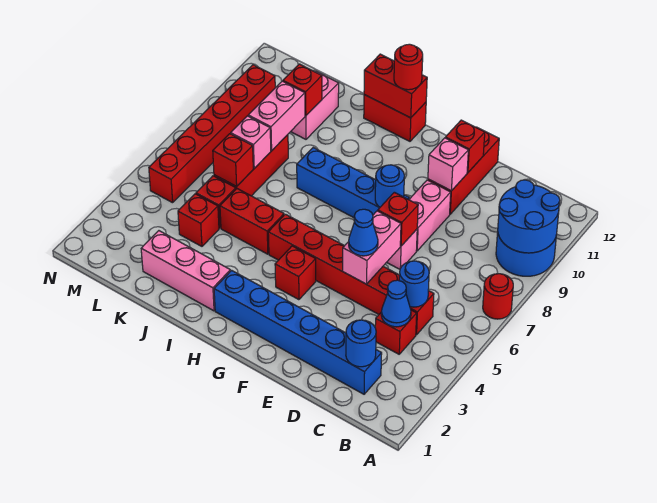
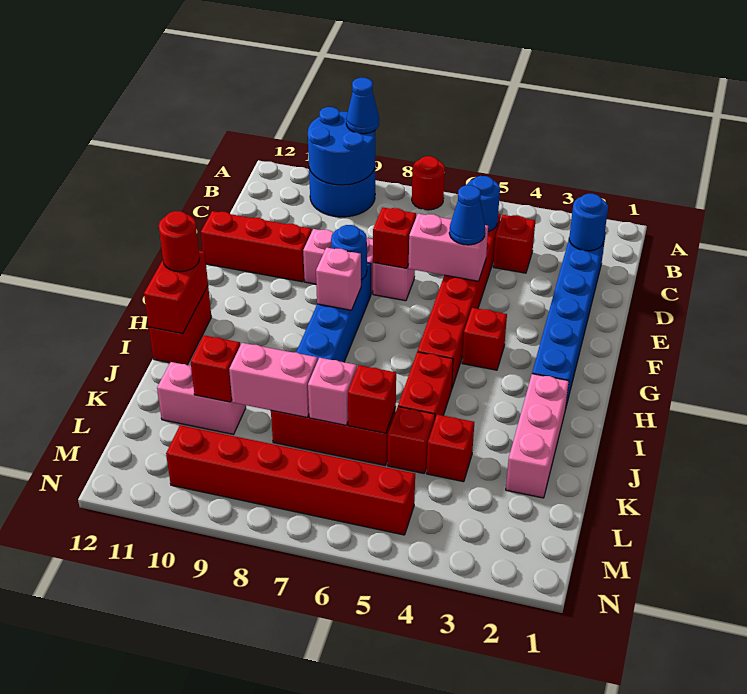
blue 1x1 cone [381,280,411,327] -> blue 1x1 cone moved to [346,78,379,134]
pink 1x1 brick [428,138,468,191] -> pink 1x1 brick moved to [316,248,361,310]
red 1x1 brick [445,120,485,173] -> none

